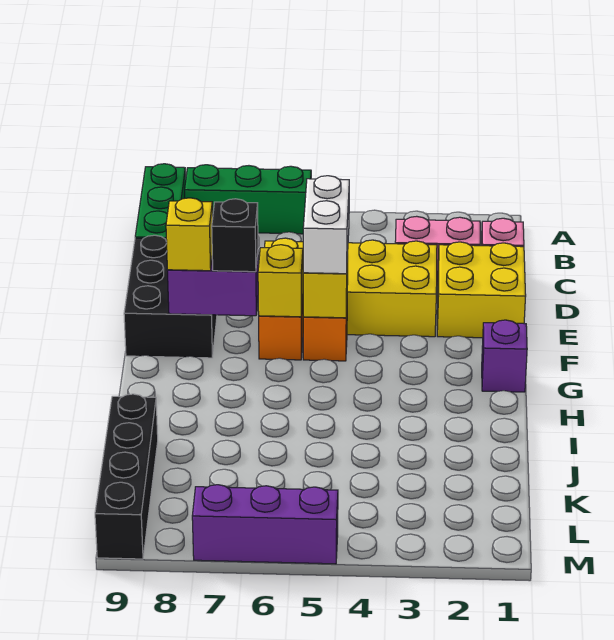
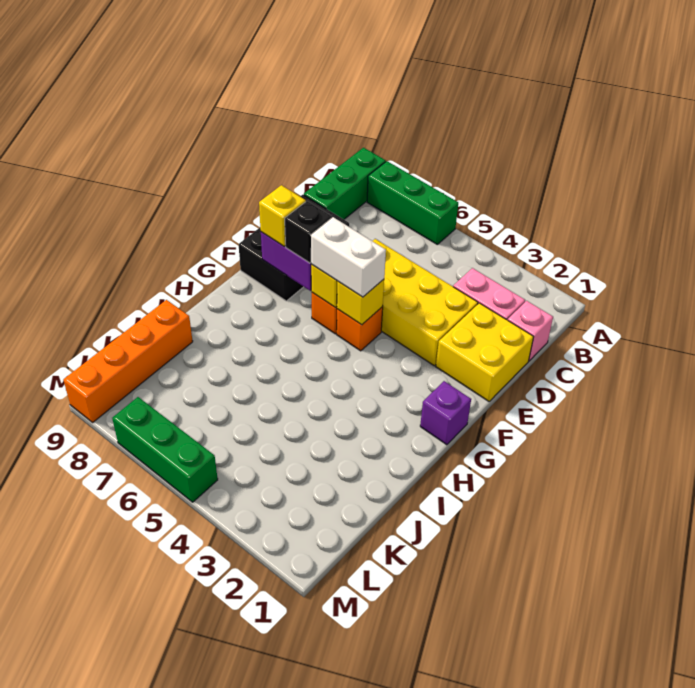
white 1x2 brick [303,176,349,274] -> white 1x2 brick turned to [311,217,386,297]
black 1x4 brick [95,394,158,559] -> orange 1x4 brick [64,300,193,422]
purple 1x3 brick [192,485,338,564] -> green 1x3 brick [112,397,218,502]

